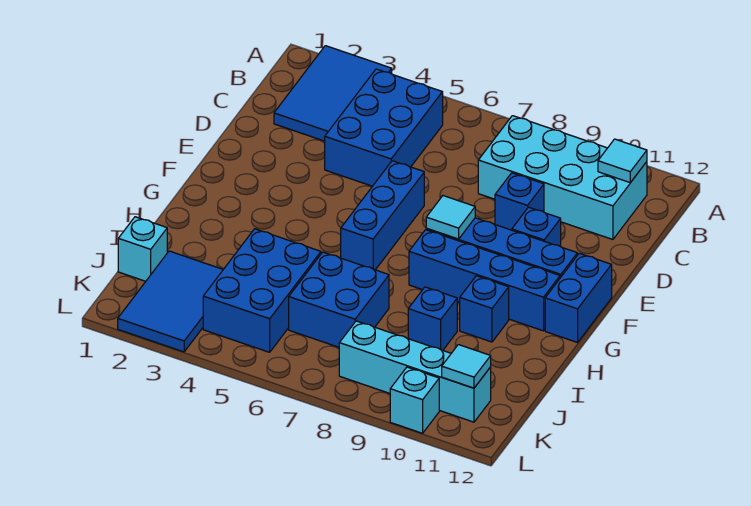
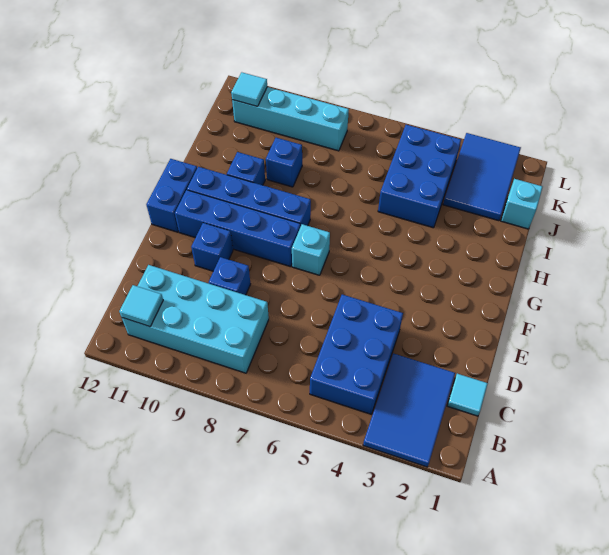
blue 1x3 brick [341,161,424,270] -> none
cyan 1x1 tile [426,196,475,239] -> cyan 1x1 tile moved to [447,374,488,416]
blue 2x2 brick [289,252,389,347] -> none
cyan 1x1 brick [390,367,439,433] -> cyan 1x1 brick moved to [292,224,330,275]

